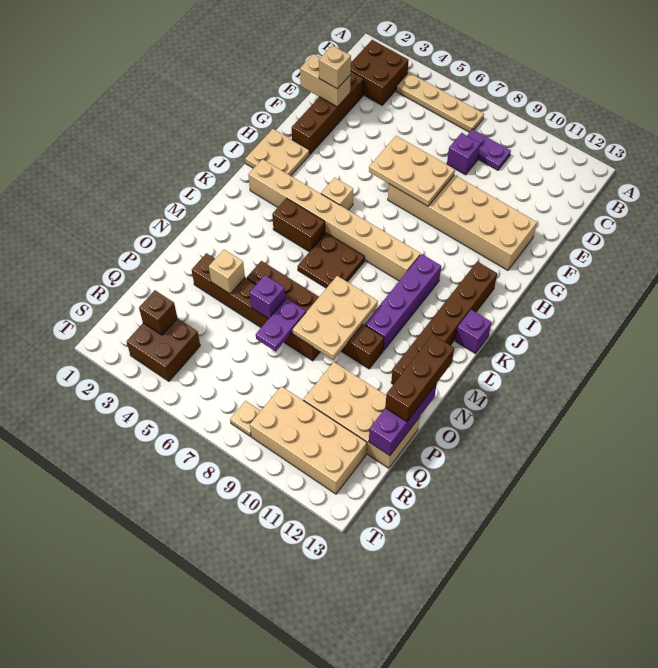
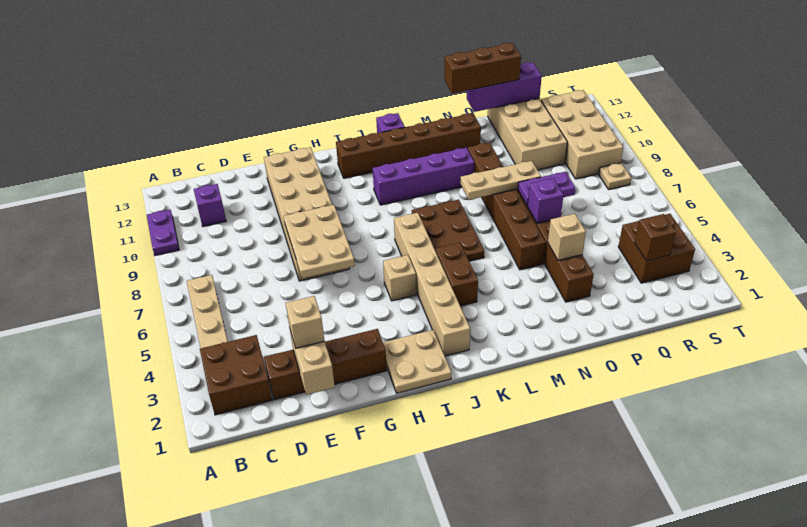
purple 1x2 plate [467,129,511,170] -> purple 1x2 plate moved to [147,210,179,255]
purple 1x1 brick [447,133,480,175] -> purple 1x1 brick moved to [194,184,226,227]
tan 1x8 brick [248,159,420,281] -> tan 1x6 brick [394,213,470,356]
brown 2x2 plate [298,233,365,288] -> brown 2x3 plate [412,200,484,261]
tan 2x3 plate [292,276,378,360] -> tan 1x3 plate [460,161,541,200]

